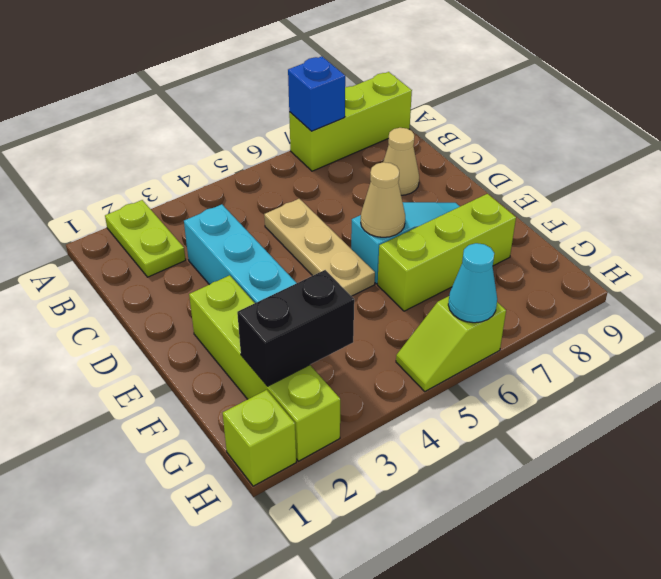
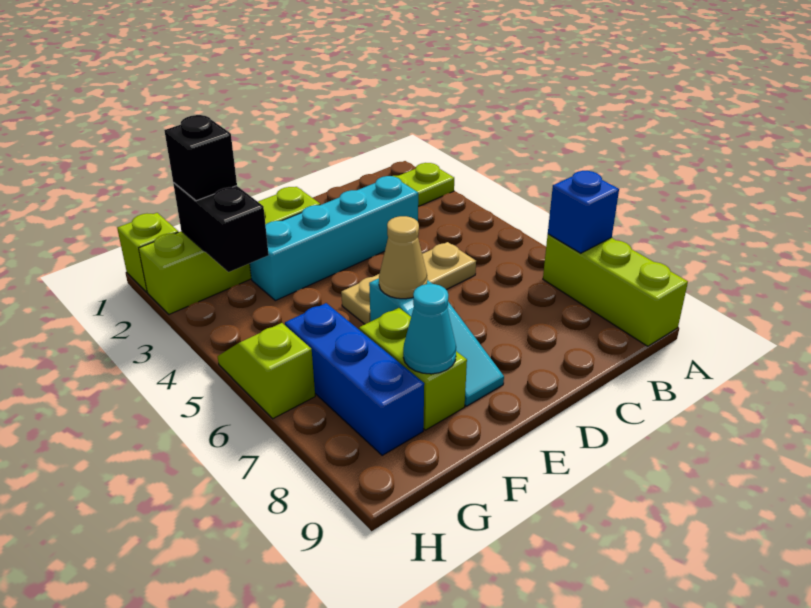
tan 1x1 cone [383,128,419,195] -> none
lime 1x3 brick [378,194,516,311] -> lime 1x2 brick [359,308,467,430]
none -> black 1x1 brick [164,115,237,201]
none -> blue 1x3 brick [285,303,424,455]
cyan 1x1 cone [448,243,497,323] -> cyan 1x1 cone moved to [403,284,456,374]

